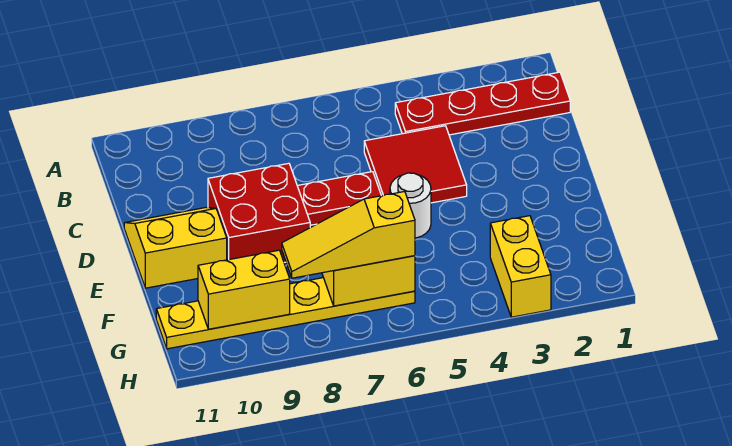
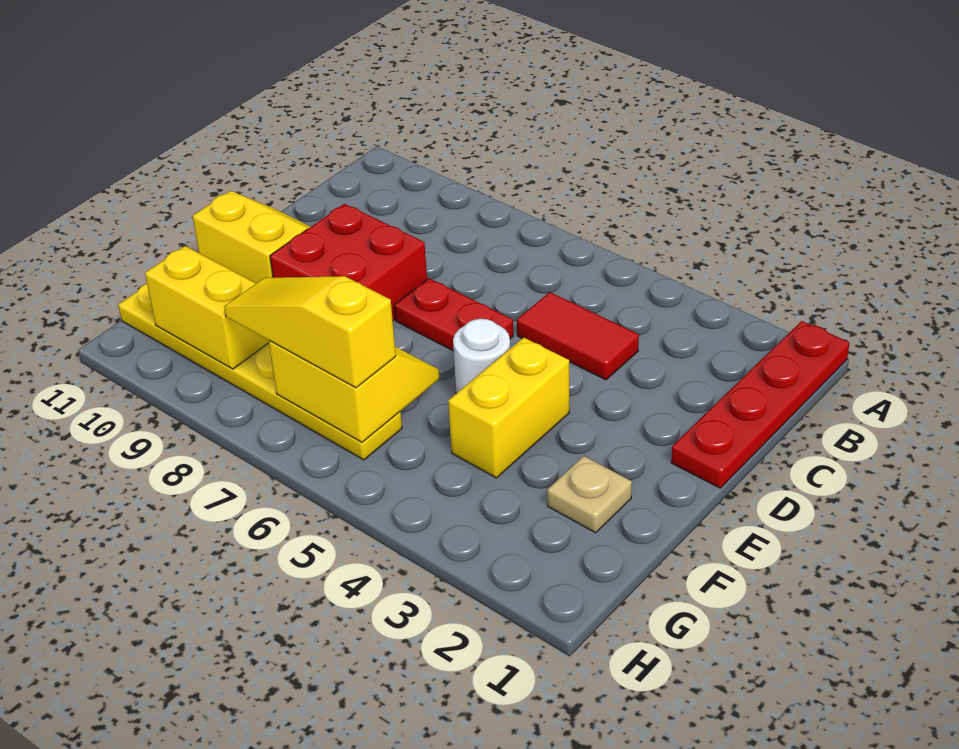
red 1x4 plate [395,72,570,135] -> red 1x4 plate turned to [671,321,849,488]
red 2x2 tile [364,126,467,203] -> red 1x2 tile [517,292,639,380]
none -> tan 1x1 plate [547,456,632,533]
yellow 1x2 brick [490,216,551,317] -> yellow 1x2 brick moved to [448,338,569,478]

